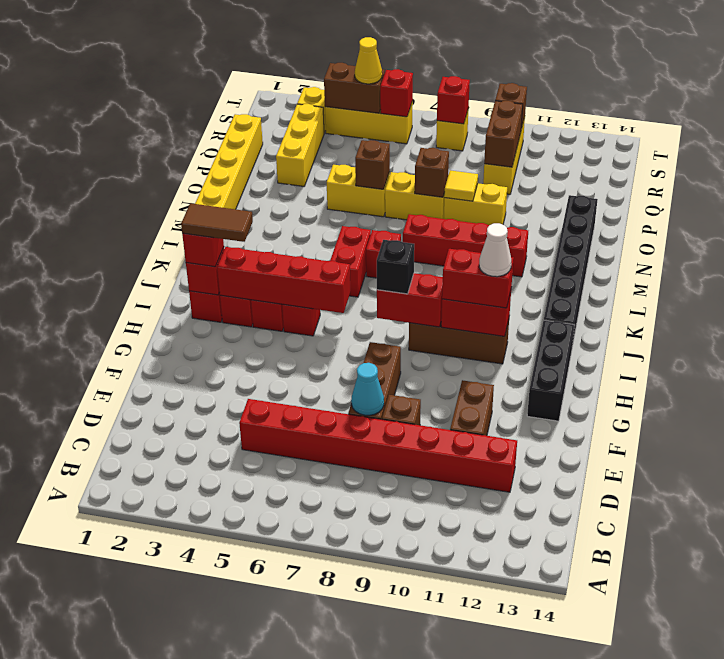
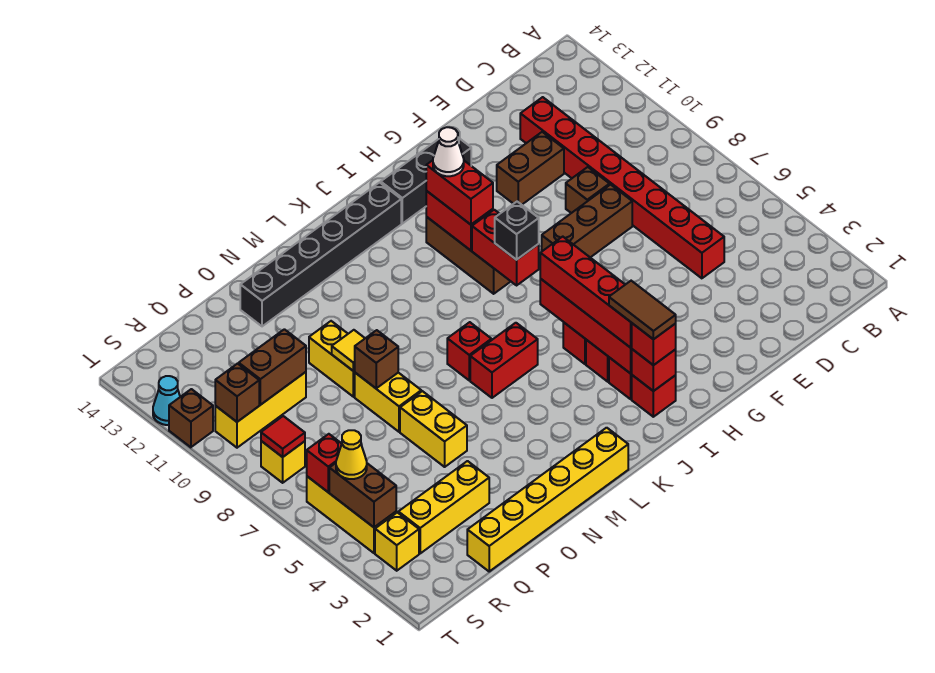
cyan 1x1 cone [351,363,384,415] -> cyan 1x1 cone moved to [153,376,180,425]
red 1x4 brick [403,214,528,277] -> red 1x4 brick moved to [540,237,632,348]
brown 1x1 brick [355,140,390,189] -> brown 1x1 brick moved to [169,389,213,447]
red 1x1 brick [437,76,470,124] -> red 1x1 tile [261,416,305,457]

